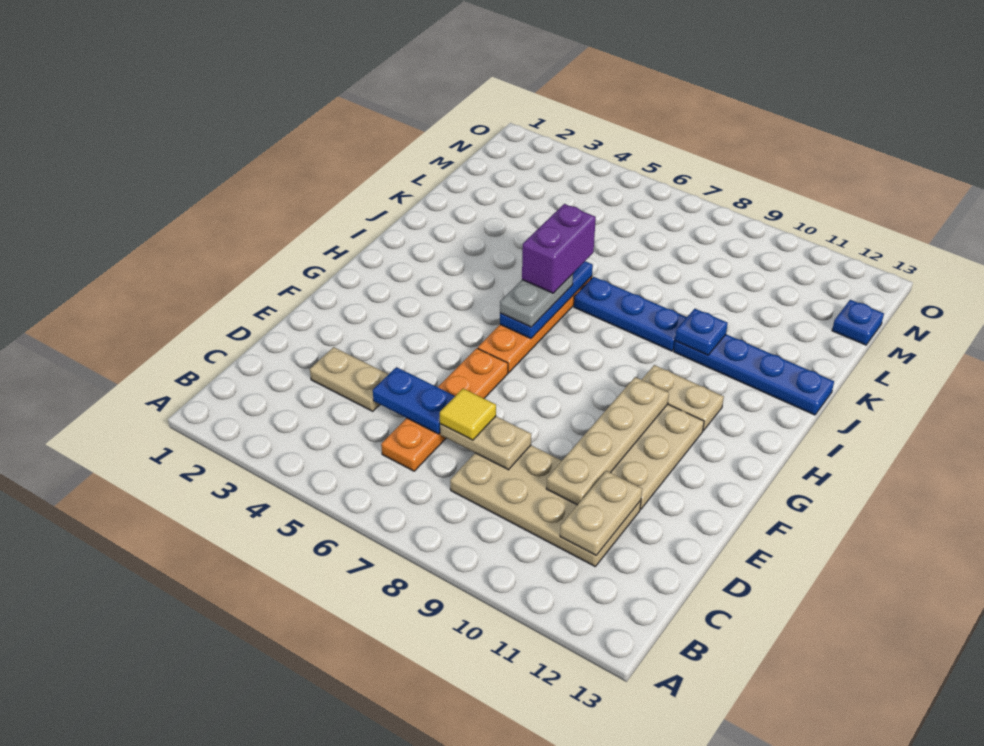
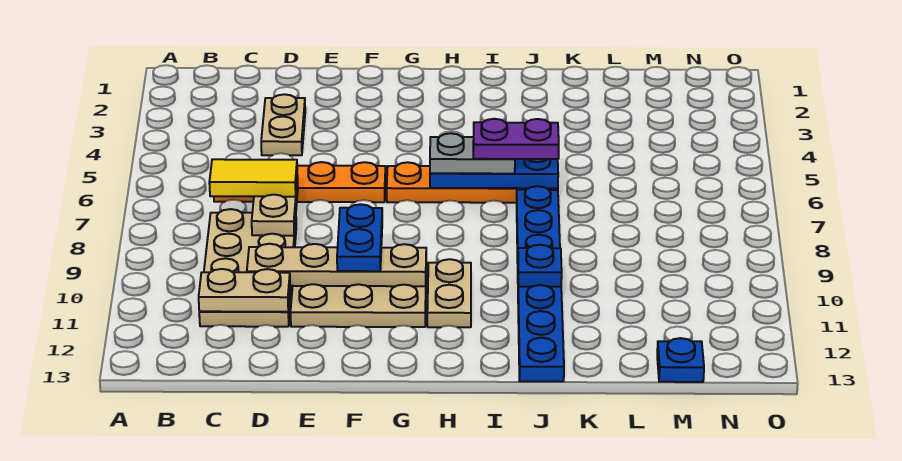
blue 1x2 plate [373,367,455,434] -> blue 1x2 plate moved to [337,204,382,271]
yellow 1x1 tile [440,389,496,440] -> yellow 1x2 tile [209,159,297,197]
purple 1x2 brick [522,204,596,293] -> purple 1x2 plate [473,119,559,159]

